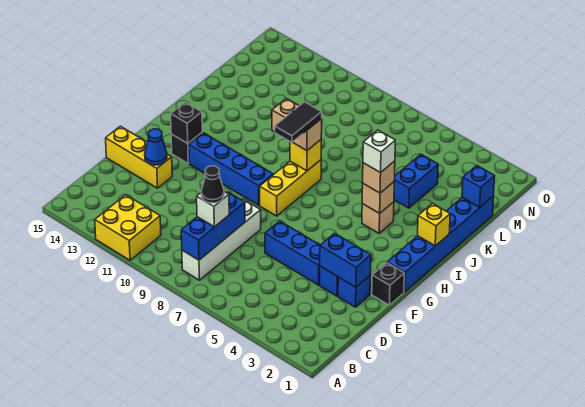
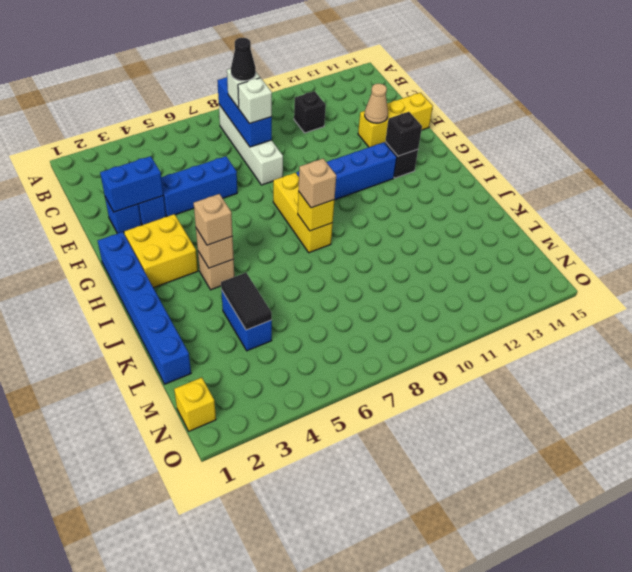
yellow 2x2 brick [95,195,161,260] -> yellow 2x2 brick moved to [124,214,198,288]
blue 1x1 cone [145,129,167,165] -> tan 1x1 cone [365,84,388,123]
black 1x1 brick [372,263,404,305] -> black 1x1 brick moved to [294,91,326,133]
black 1x2 tile [275,102,322,142] -> black 1x2 tile moved to [221,273,272,330]
yellow 1x1 brick [418,203,450,246] -> yellow 1x1 brick moved to [174,378,216,431]
white 1x1 brick [363,130,395,173] -> white 1x1 brick moved to [238,78,272,124]
tan 1x2 brick [272,98,322,151] -> tan 1x1 brick [299,159,336,208]
blue 1x1 brick [462,166,495,207] -> none

